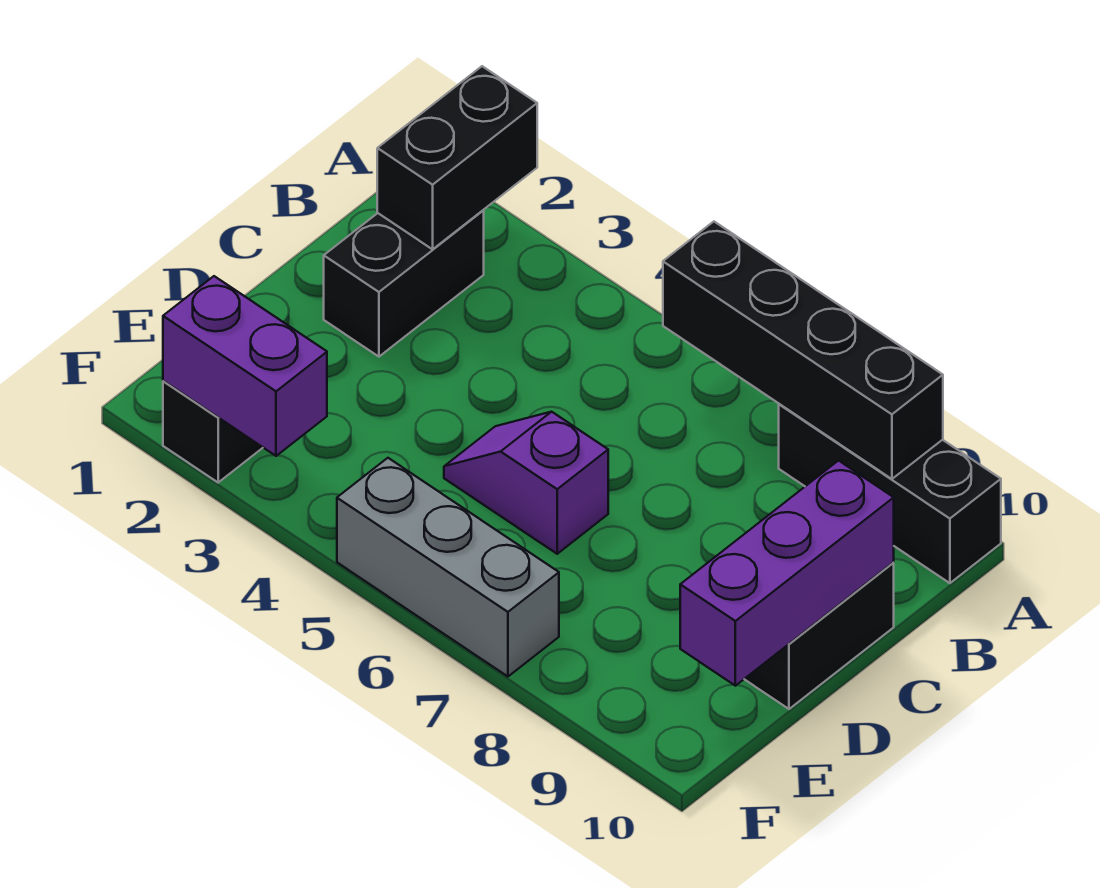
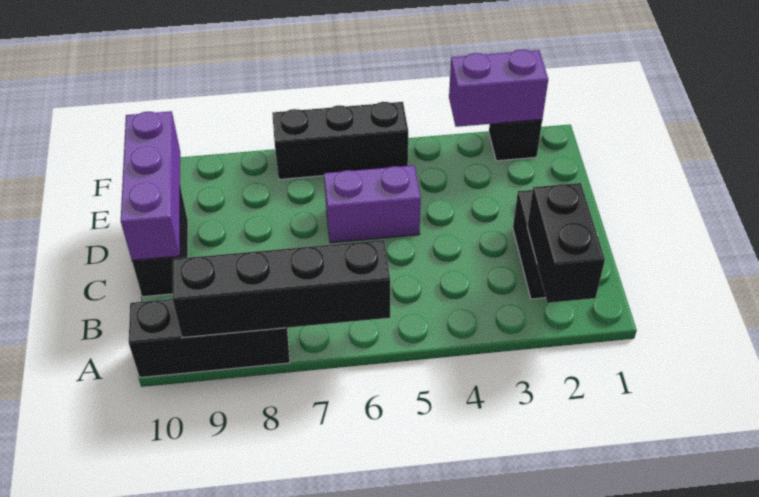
purple 1x2 slope [444,412,608,554] -> purple 1x2 brick [324,165,421,243]
grey 1x3 brick [337,458,559,677] -> black 1x3 brick [272,102,408,180]

